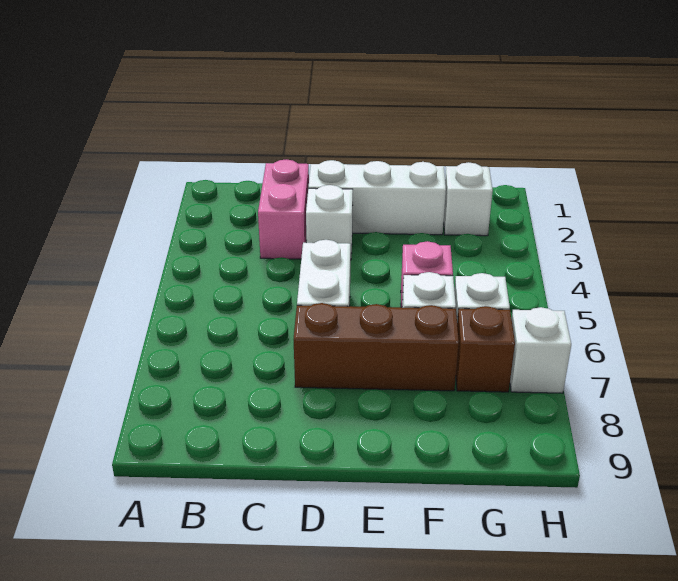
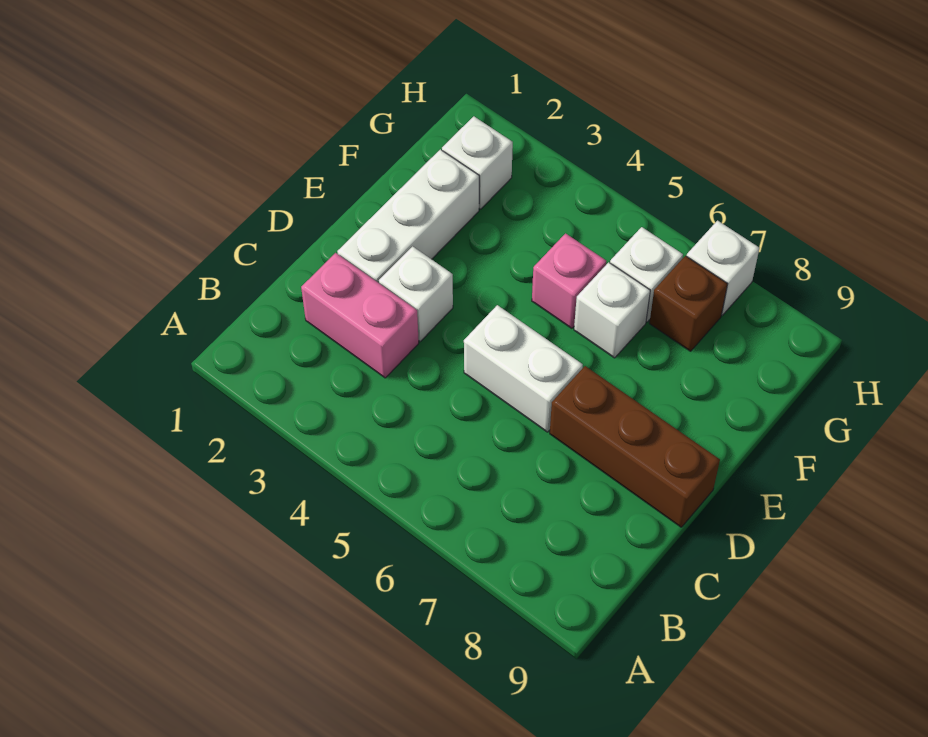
brown 1x3 brick [293,303,459,391] -> brown 1x3 brick turned to [550,366,720,527]

